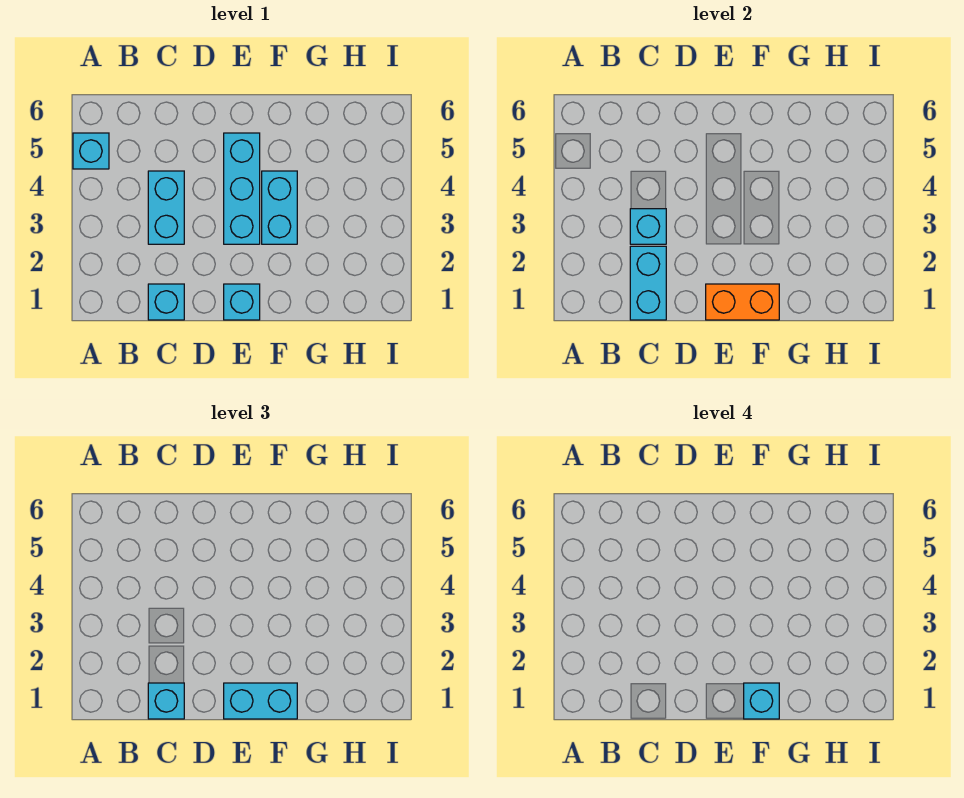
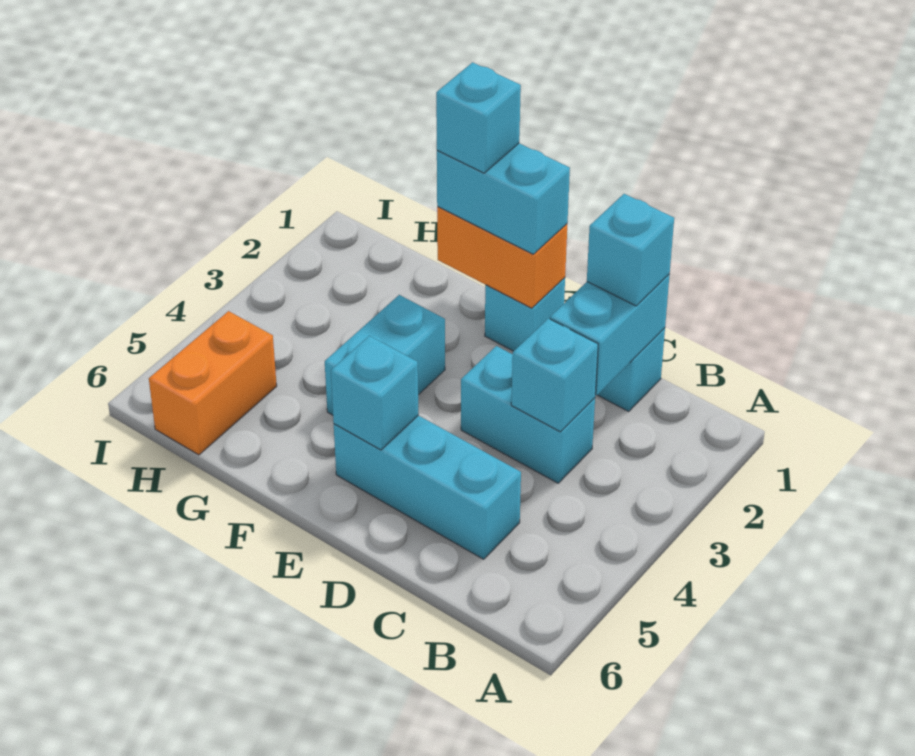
cyan 1x1 brick [73,133,109,169] -> cyan 1x1 brick moved to [331,336,419,450]
cyan 1x2 brick [148,171,184,244] -> cyan 1x2 brick turned to [461,346,595,483]
cyan 1x3 brick [224,133,260,244] -> cyan 1x3 brick turned to [334,415,521,559]
none -> orange 1x2 brick [149,311,277,455]

